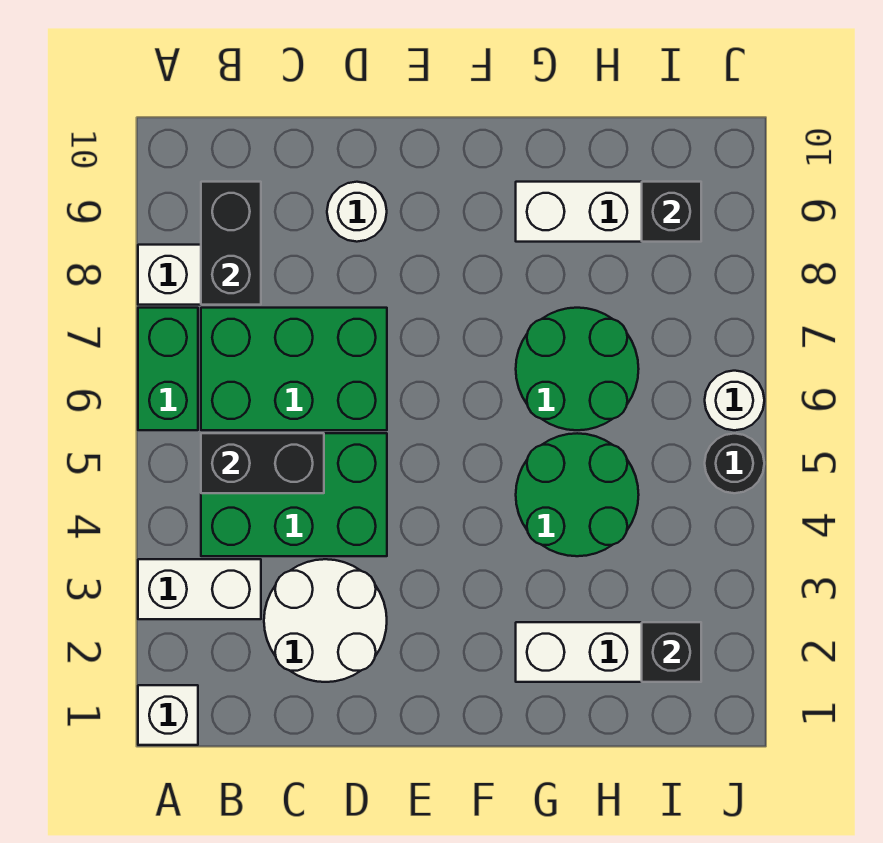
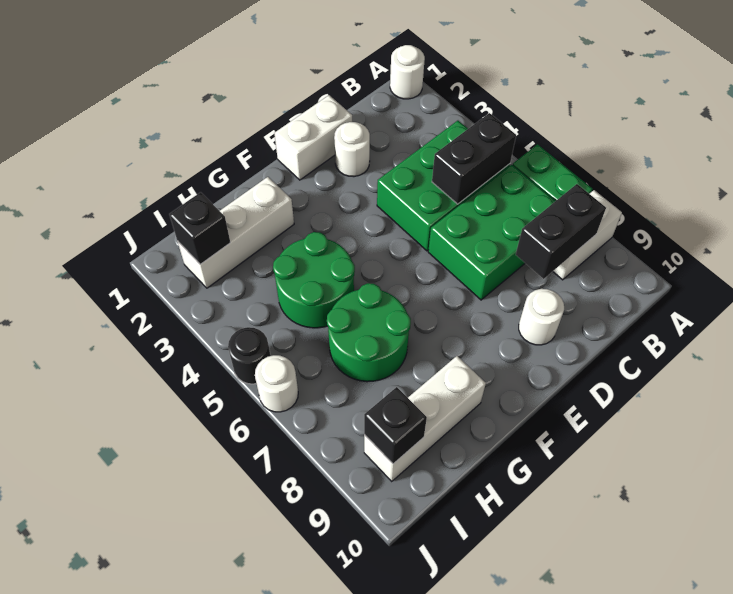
white 1x1 brick [138,685,198,745] -> white 1x1 round brick [390,45,425,99]
white 1x2 brick [138,559,261,619] -> white 1x2 brick moved to [274,95,352,180]
black 1x2 brick [201,182,261,305] -> black 1x2 brick turned to [516,184,606,279]
white 2x2 round brick [264,559,387,682] -> white 1x1 round brick [334,122,370,177]

